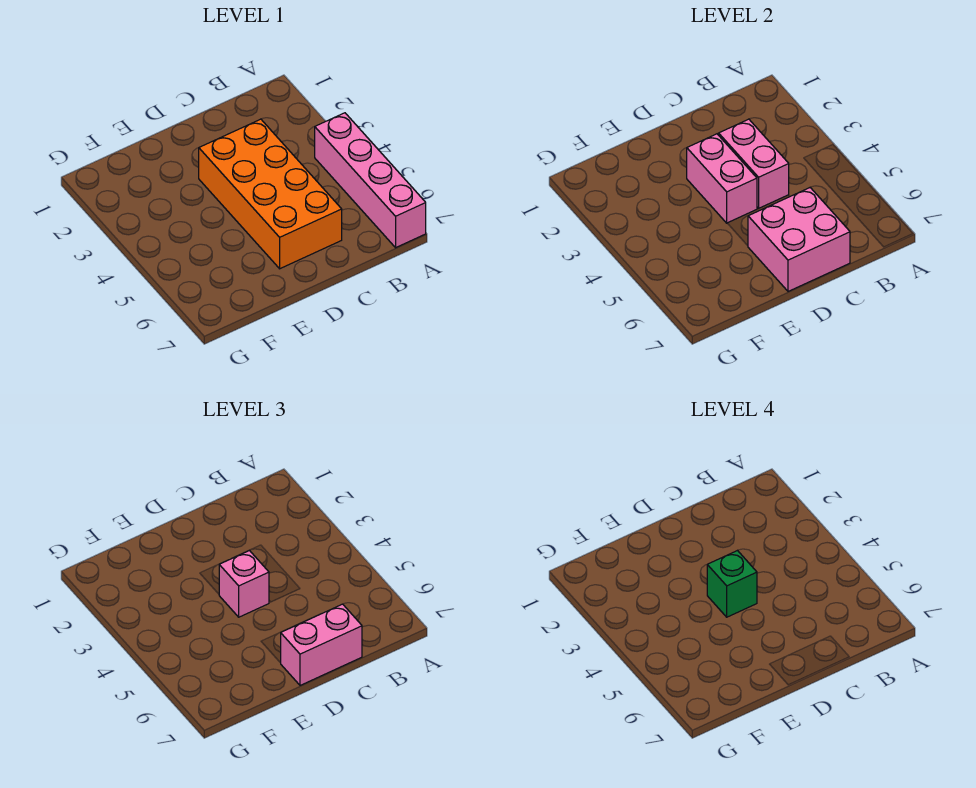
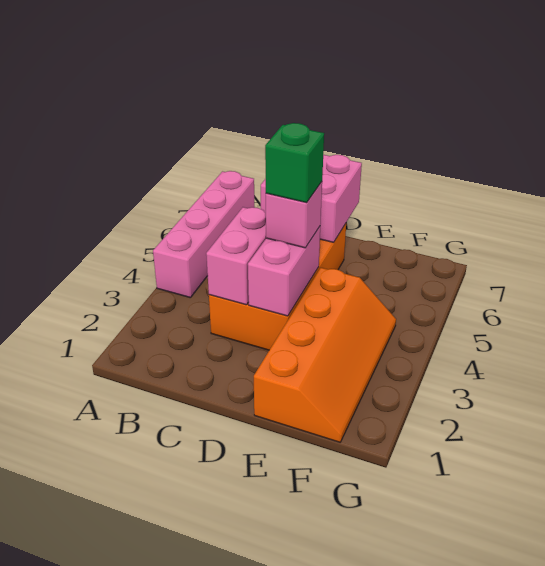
pink 1x2 brick [281,604,362,685] -> none
none -> orange 2x4 slope [254,268,396,442]

